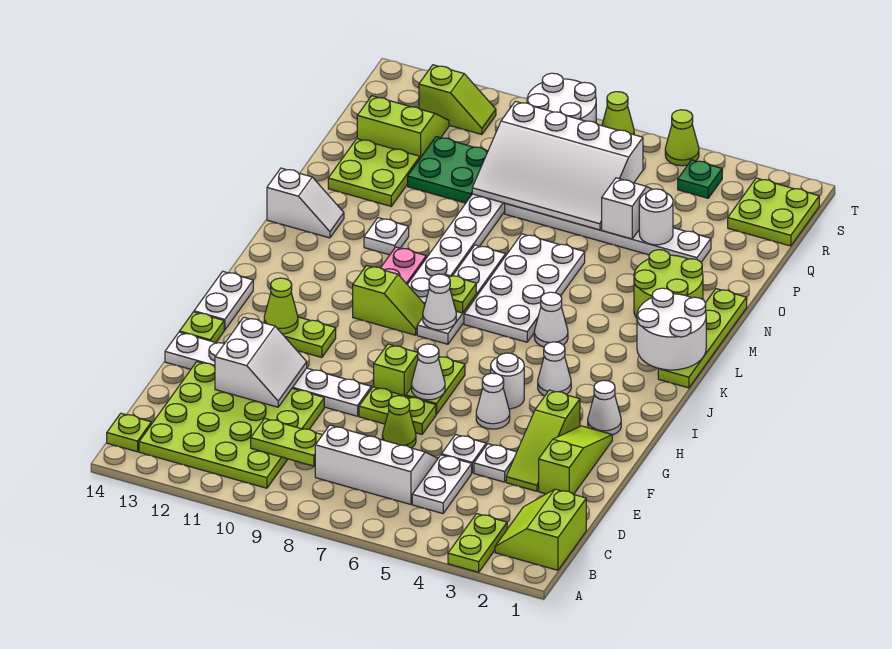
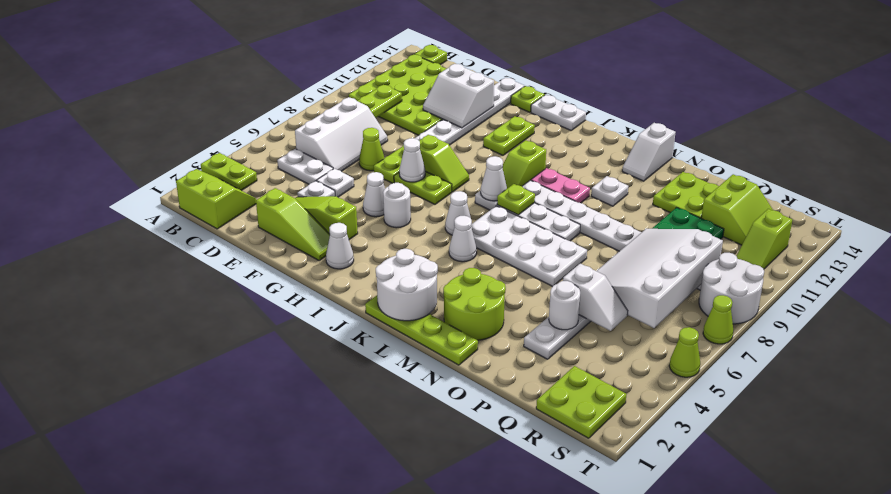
lime 1x1 cone [264,278,298,334] -> none
white 1x1 cone [538,342,571,396] -> white 1x1 cone moved to [445,191,471,235]
green 1x1 plate [678,160,722,198] -> none

